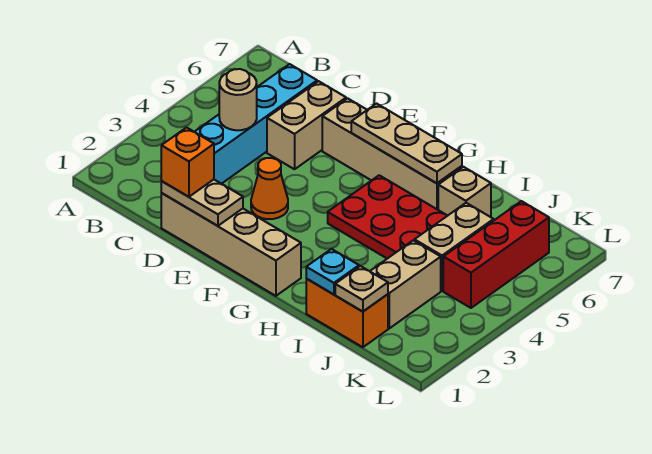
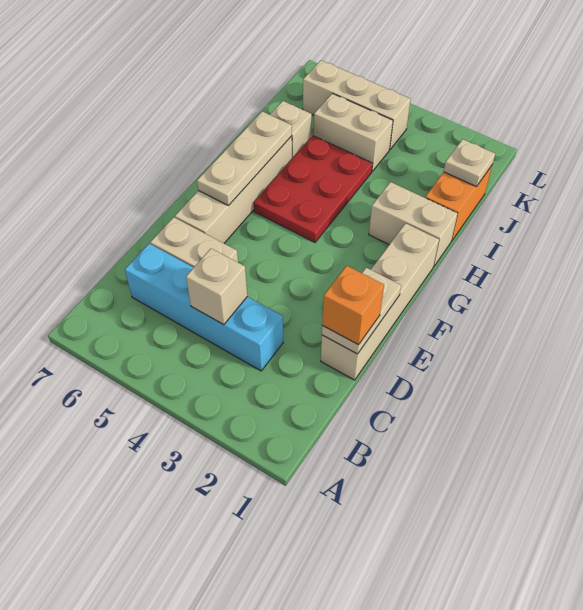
tan 1x1 round brick [219,69,257,130] -> tan 1x1 brick [186,249,247,325]
orange 1x1 cone [251,158,288,219] -> none
cyan 1x1 plate [306,249,359,294] -> none
tan 1x2 brick [370,240,441,328] -> tan 1x2 brick moved to [369,182,458,266]
red 1x3 brick [443,201,549,308] -> tan 1x3 brick [303,60,411,150]

